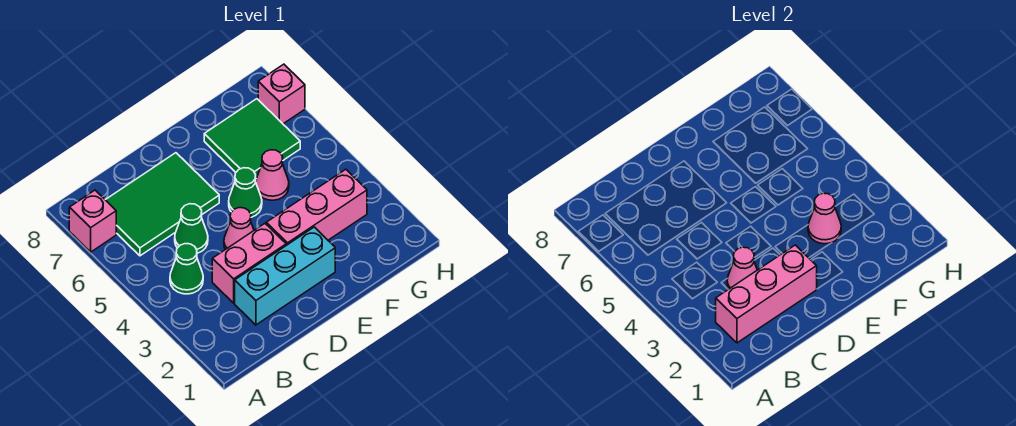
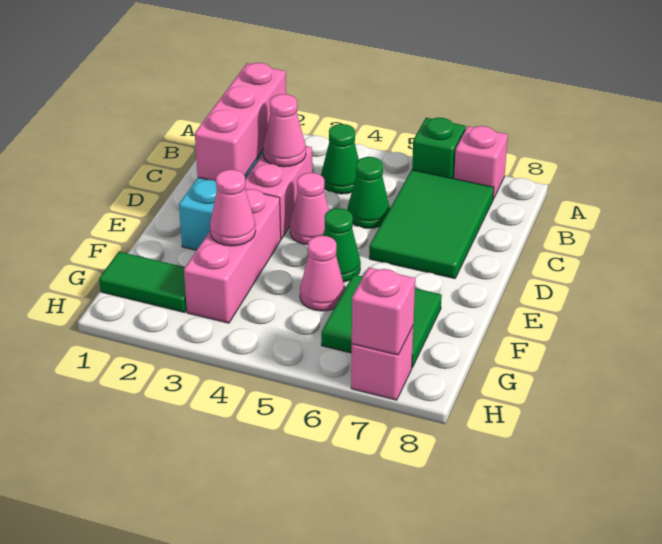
none -> green 1x1 brick [412,118,466,179]
none -> green 1x2 tile [99,252,187,313]
none -> pink 1x1 brick [352,268,415,355]

